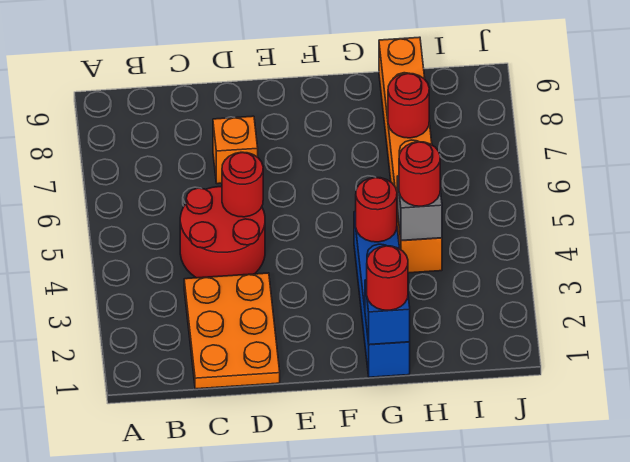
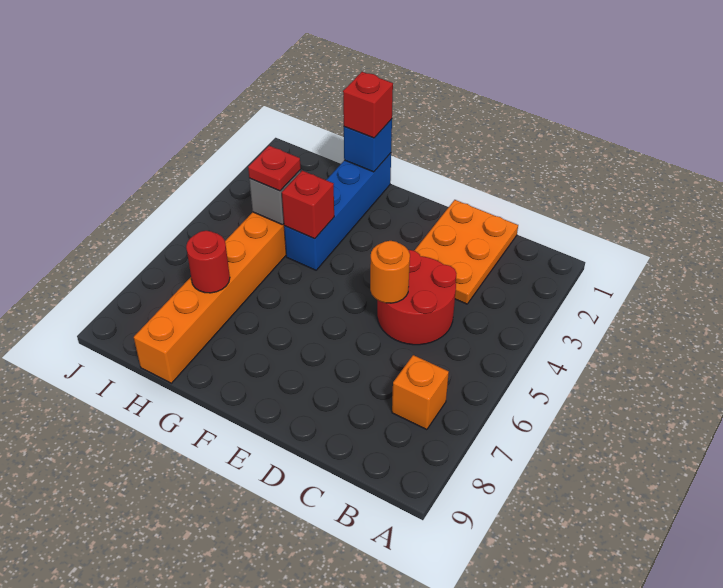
red 1x1 round brick [222,152,263,217] -> orange 1x1 round brick [370,241,410,303]
orange 1x1 brick [213,116,258,184] -> orange 1x1 brick moved to [392,355,449,430]
red 1x1 round brick [367,246,408,310] -> red 1x1 brick [343,72,393,138]
red 1x1 round brick [356,178,397,242] -> red 1x1 brick [282,171,334,239]
red 1x1 round brick [399,142,440,206] -> red 1x1 plate [248,146,301,191]

